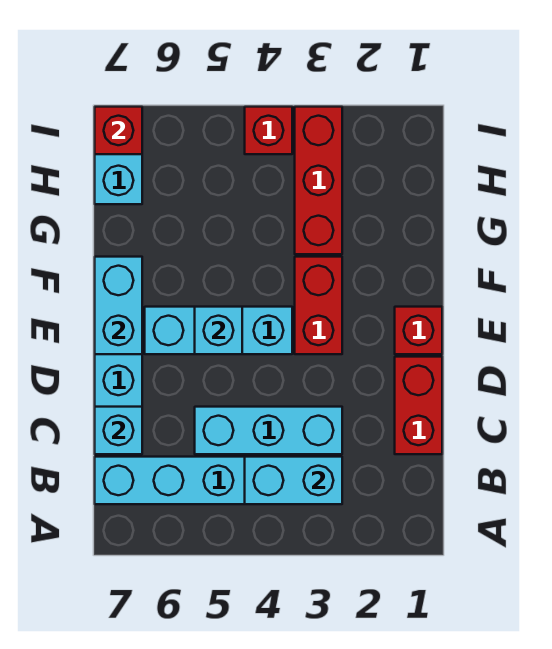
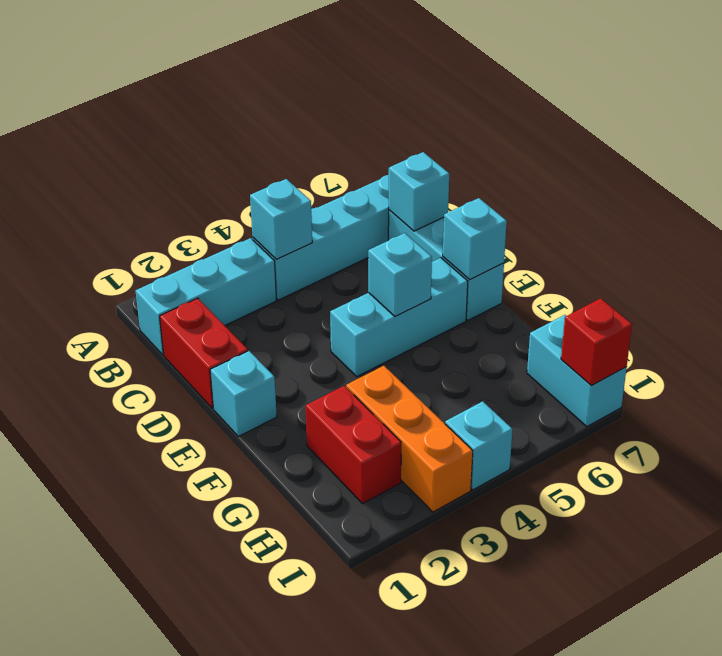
cyan 1x2 brick [245,457,342,504] -> cyan 1x1 brick [250,179,312,259]
cyan 1x3 brick [195,407,342,454] -> cyan 1x3 brick moved to [136,238,277,355]
red 1x1 brick [395,307,442,354] -> cyan 1x1 brick [210,351,277,436]
red 1x2 brick [295,257,342,354] -> red 1x2 brick moved to [306,386,401,504]
cyan 1x2 brick [95,257,142,354] -> cyan 1x1 brick [443,198,507,280]
red 1x3 brick [295,107,342,254] -> orange 1x3 brick [346,366,473,512]
red 1x1 brick [245,107,292,154] -> cyan 1x1 brick [445,401,513,490]

